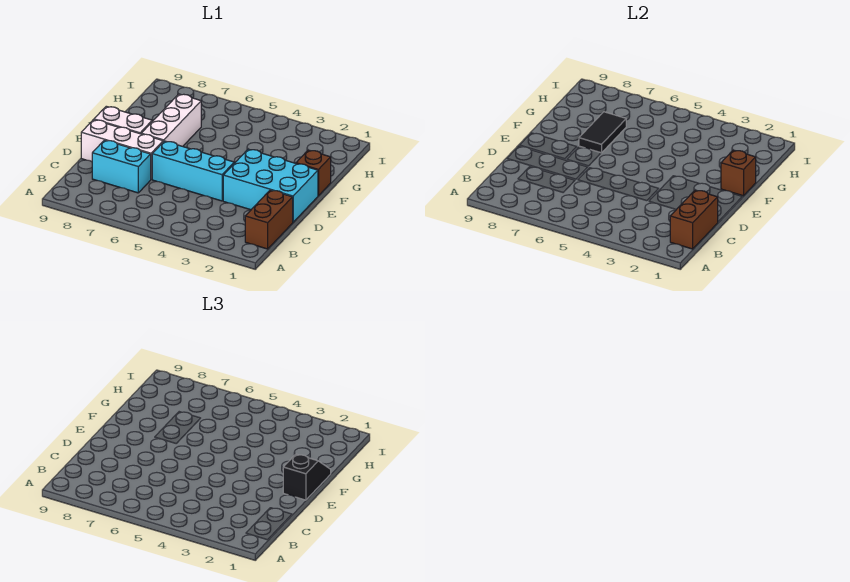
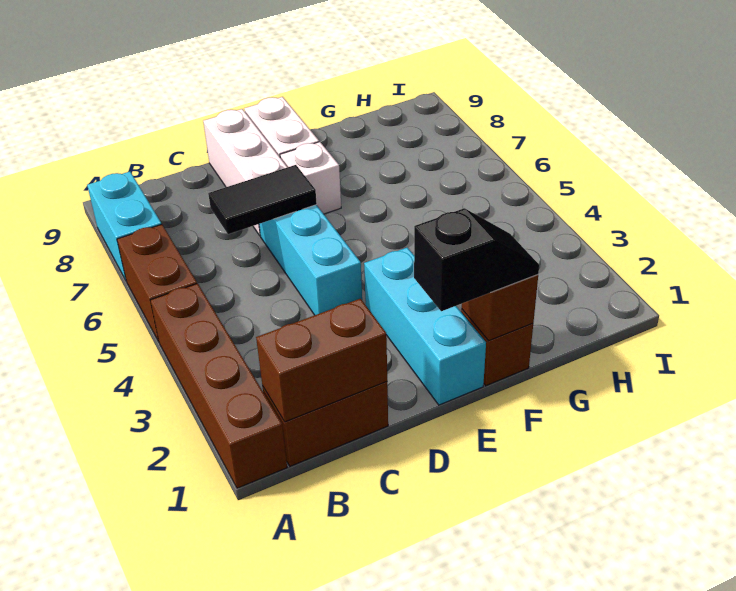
none -> brown 1x4 brick [150,284,287,488]
none -> brown 1x2 brick [117,224,197,342]
cyan 1x2 brick [92,140,151,193] -> cyan 1x2 brick moved to [87,172,161,280]
cyan 2x3 brick [223,149,318,222] -> cyan 1x3 brick [364,247,486,405]
white 1x3 brick [141,94,201,146] -> white 1x1 brick [280,142,341,214]
black 1x2 tile [579,112,626,153] -> black 1x2 tile moved to [208,165,317,234]

